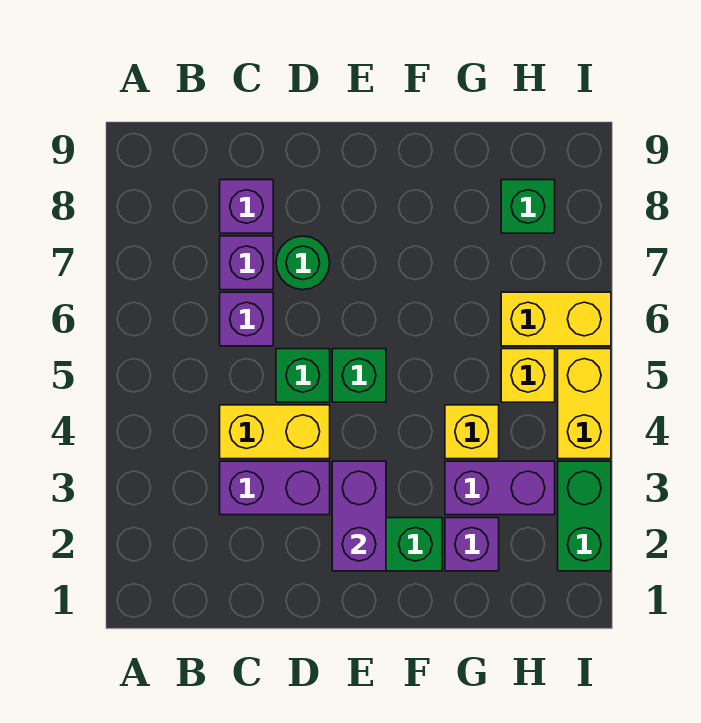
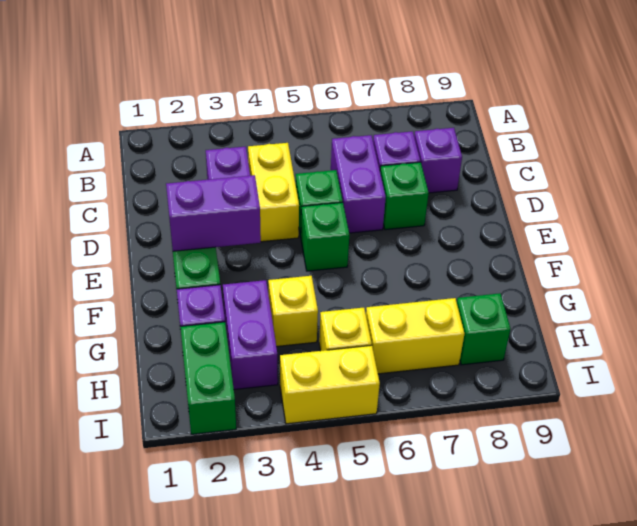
purple 1x1 brick [220,292,273,346] -> purple 1x2 brick [331,135,386,233]
green 1x1 round brick [276,236,330,290] -> green 1x1 brick [380,162,428,230]
yellow 1x2 brick [501,292,611,346] -> yellow 1x2 brick turned to [366,298,464,374]
green 1x2 brick [558,461,611,571] -> green 1x2 brick turned to [180,322,236,434]

